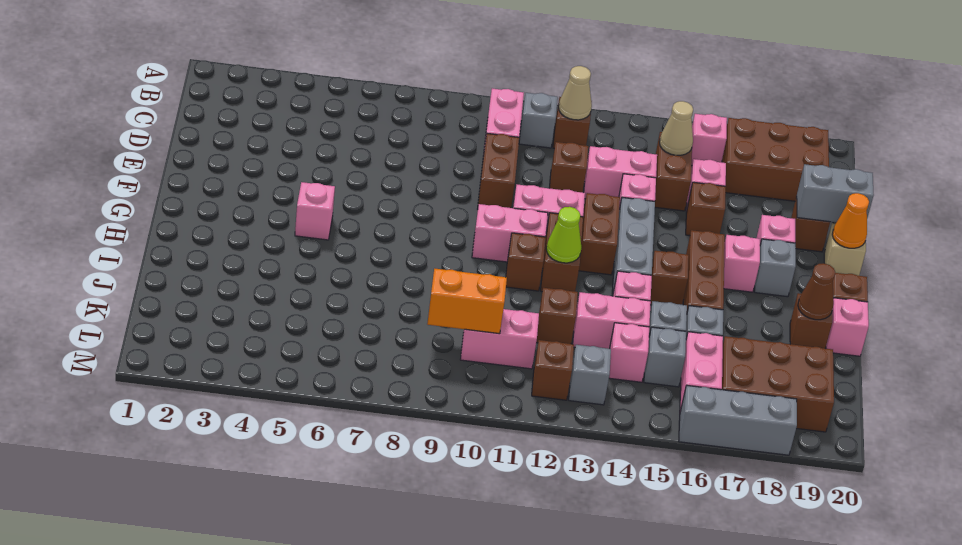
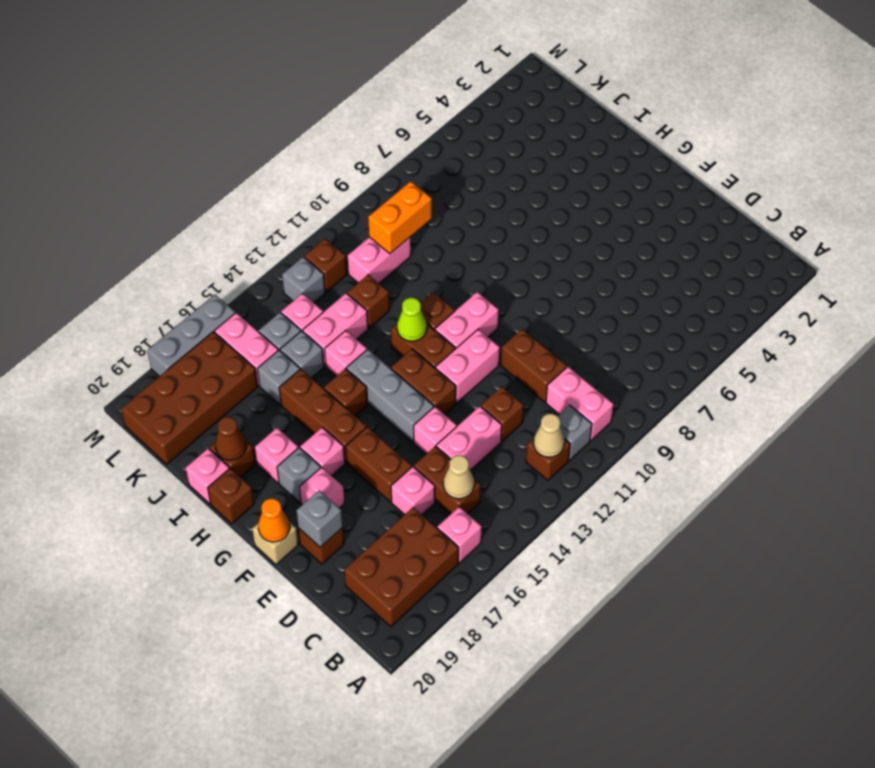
brown 1x1 brick [686,182,726,236] -> brown 1x2 brick [346,427,412,502]
grey 1x2 brick [797,164,874,222] -> grey 1x1 brick [297,490,343,547]
pink 1x1 brick [295,182,335,240] -> pink 1x1 brick moved to [255,428,298,483]
brown 2x3 brick [722,336,834,432] -> brown 2x4 brick [121,332,258,464]

